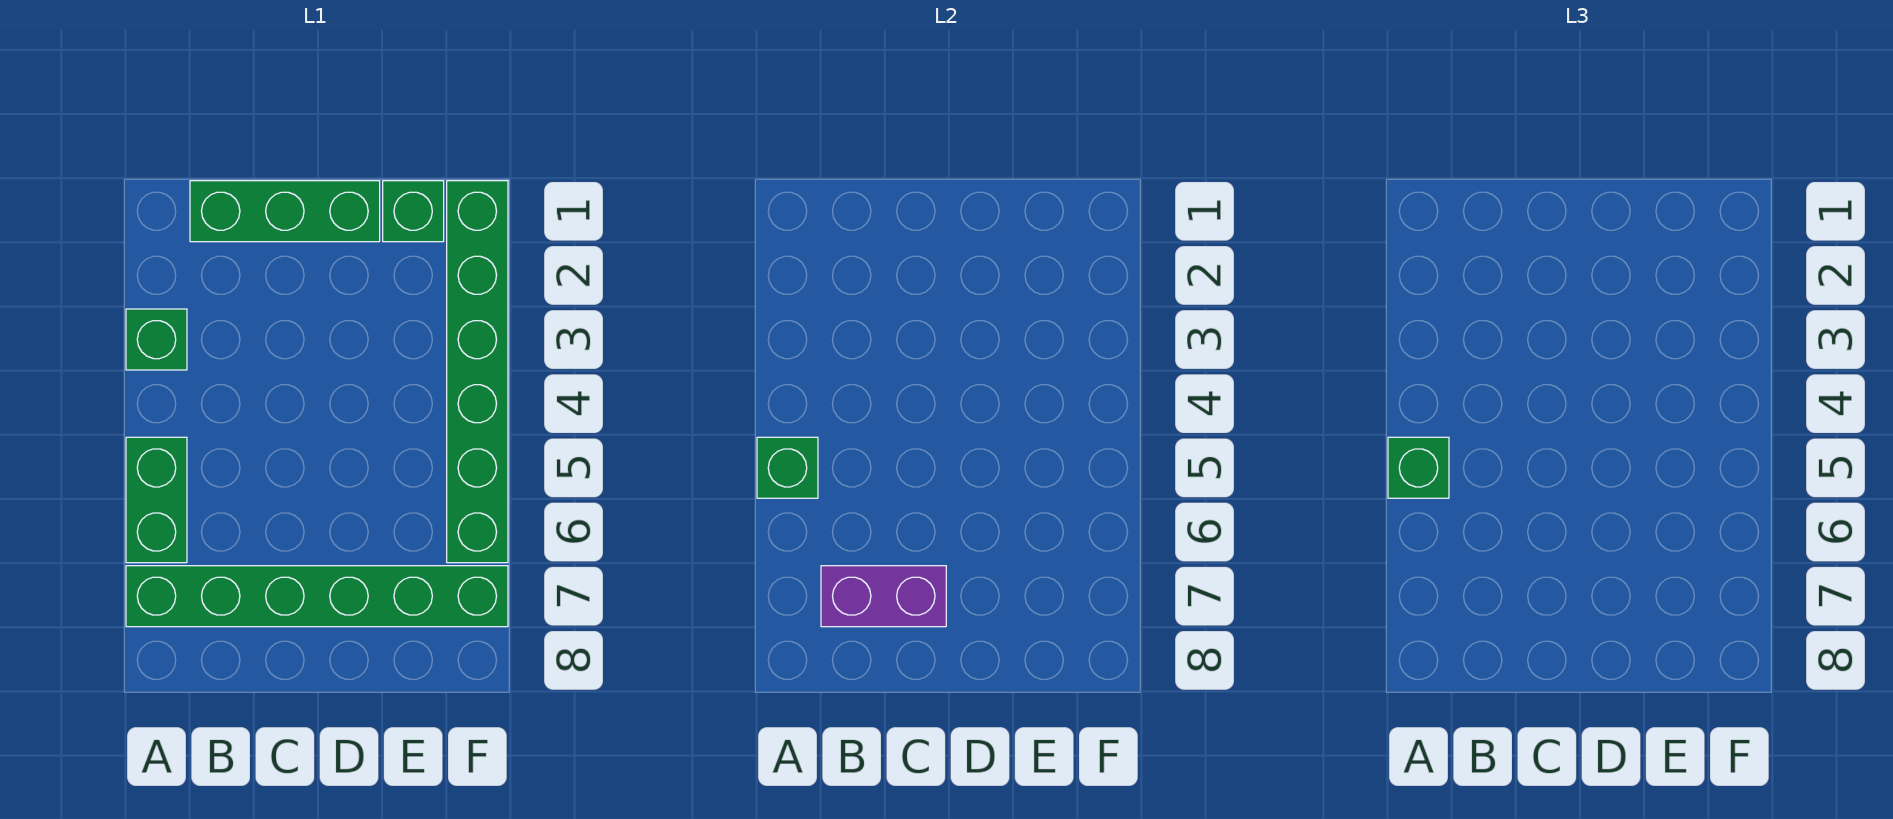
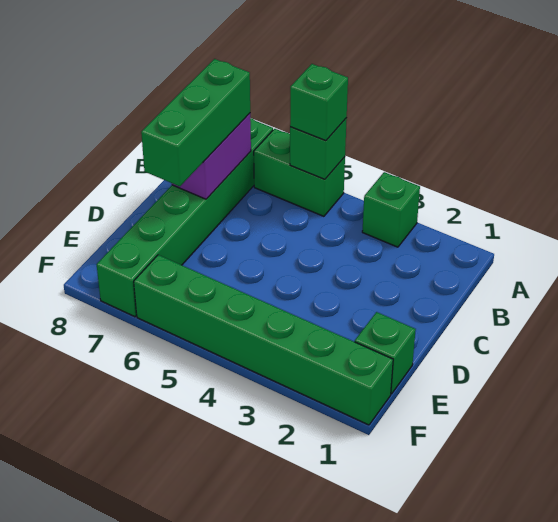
green 1x3 brick [190,181,380,242] -> green 1x3 brick moved to [141,59,250,186]

